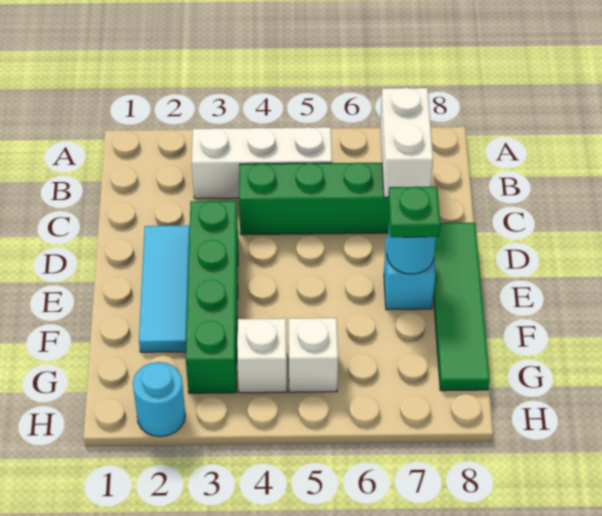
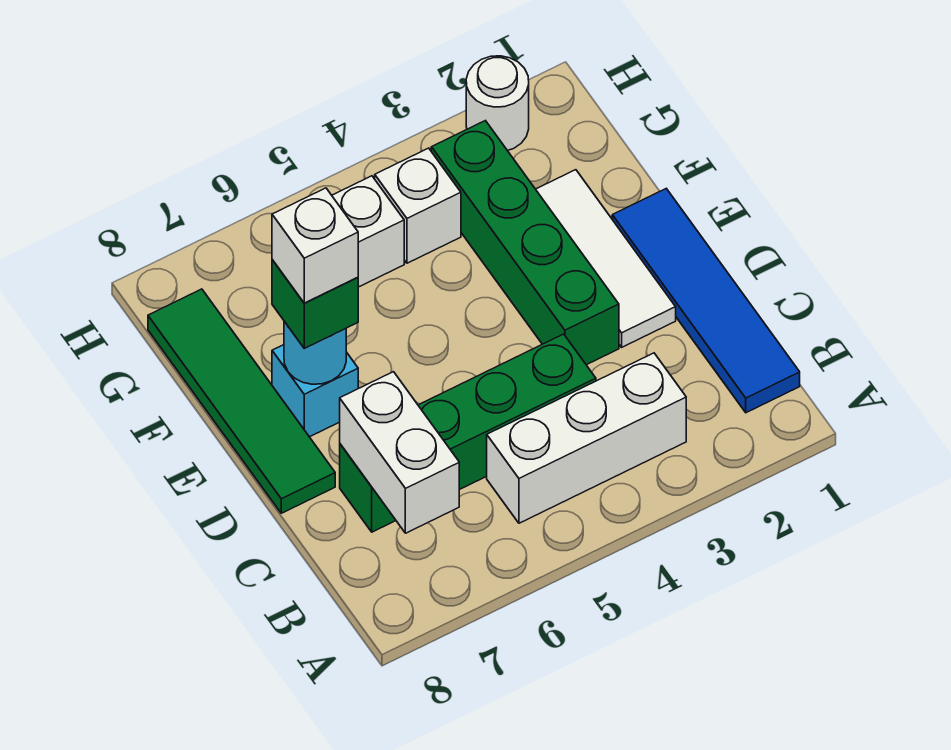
none -> blue 1x4 tile [612,189,800,413]
cyan 1x3 tile [139,225,190,352] -> white 1x3 tile [536,170,676,347]
green 1x1 plate [388,187,440,237] -> green 1x1 brick [272,260,358,348]
none -> white 1x1 brick [272,188,358,303]
cyan 1x1 round brick [133,362,185,437] -> white 1x1 round brick [466,56,529,151]

